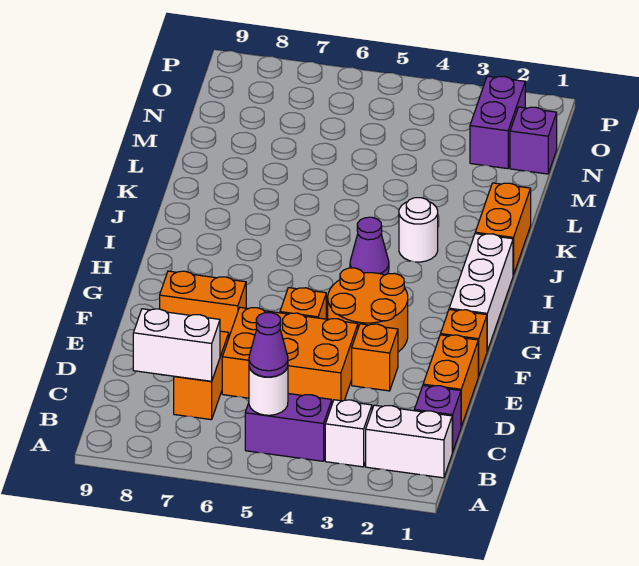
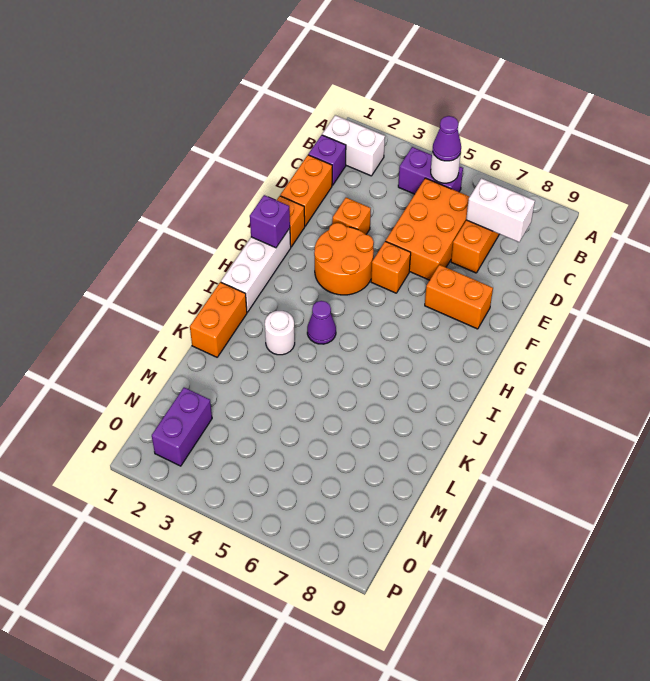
white 1x1 brick [325,400,372,467] -> none
orange 2x3 brick [222,307,358,403] -> orange 2x3 brick turned to [386,178,470,280]
purple 1x1 brick [510,107,557,174] -> purple 1x1 brick moved to [250,195,290,248]

